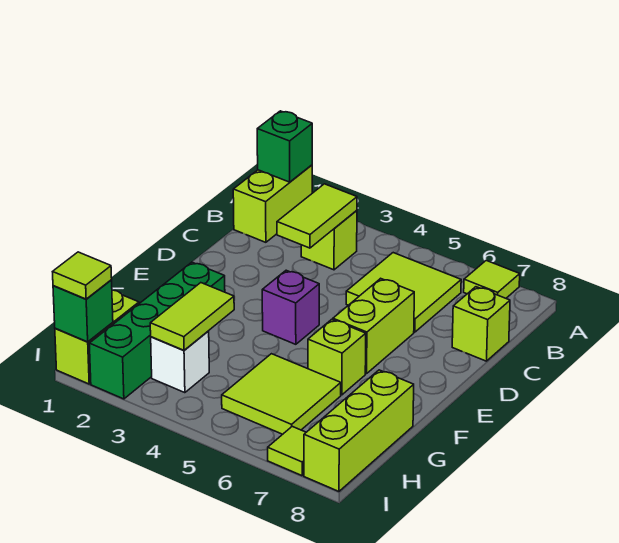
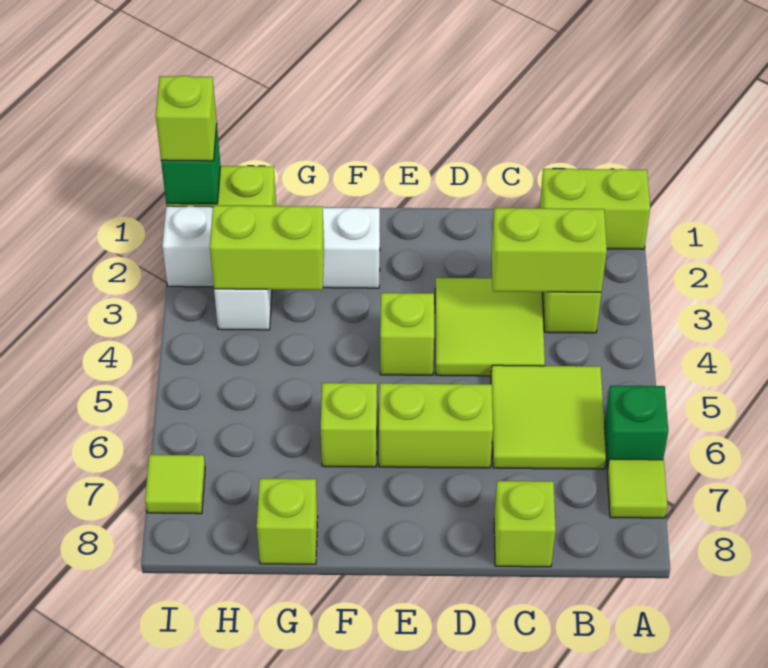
green 1x1 brick [257,111,312,182] -> green 1x1 brick moved to [604,386,668,469]
lime 1x2 tile [277,184,357,248] -> lime 1x2 brick [492,208,607,292]
purple 1x1 brick [262,270,319,344] -> lime 1x1 brick [380,293,434,375]
green 1x4 brick [89,262,225,399] -> white 1x4 brick [162,206,380,288]
lime 1x2 tile [150,283,234,350] -> lime 1x2 brick [210,206,324,290]
lime 2x2 tile [222,354,341,434] -> lime 2x2 tile moved to [435,278,545,376]
lime 1x3 brick [304,370,414,491] -> lime 1x1 brick [257,479,318,564]
lime 1x1 tile [53,252,112,299] -> lime 1x1 brick [156,76,217,161]

